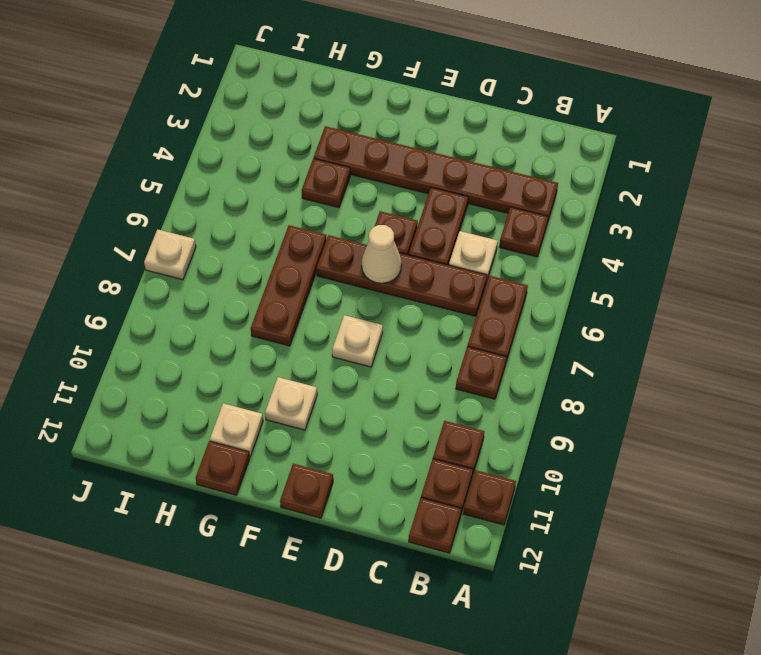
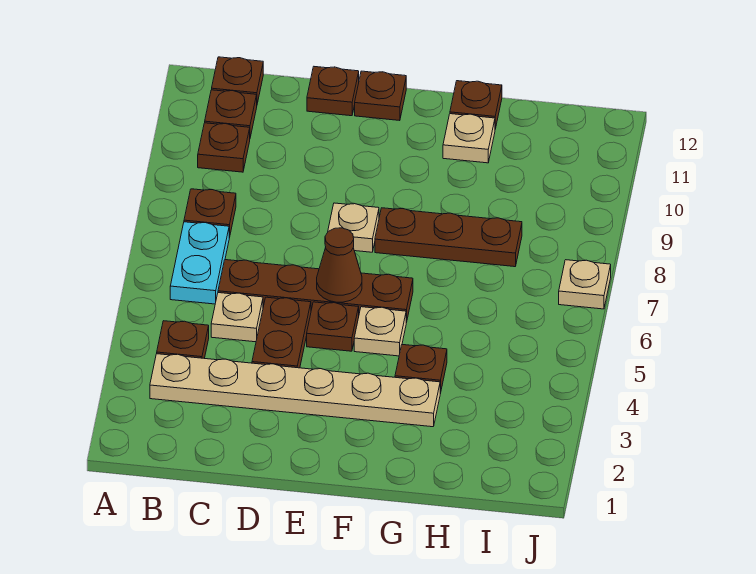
brown 1x1 plate [464,470,516,525] -> brown 1x1 plate moved to [307,67,359,116]
brown 1x6 plate [314,126,558,223] -> tan 1x6 plate [150,354,440,427]
brown 1x2 plate [467,276,528,361] -> cyan 1x2 plate [170,222,229,304]
tan 1x1 cone [362,225,402,283] -> brown 1x1 cone [317,228,362,302]
tan 1x1 plate [265,377,317,430] -> tan 1x1 plate moved to [354,307,406,356]
brown 1x3 plate [251,225,327,346] -> brown 1x3 plate turned to [375,208,522,267]

